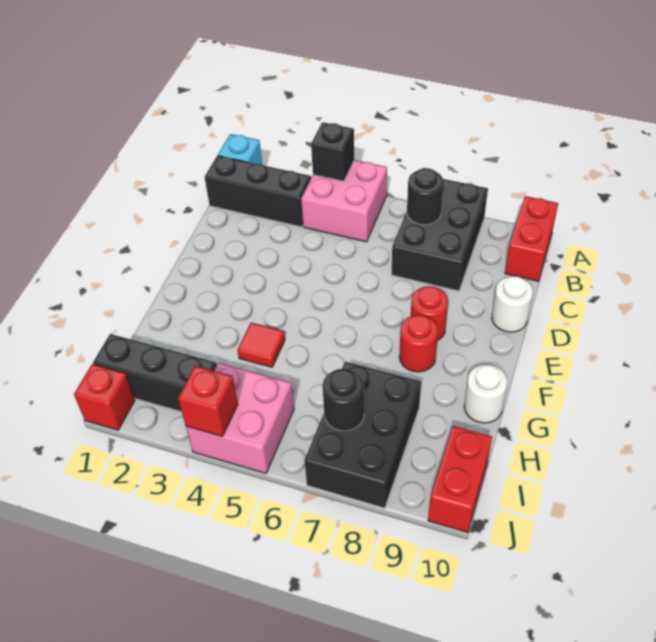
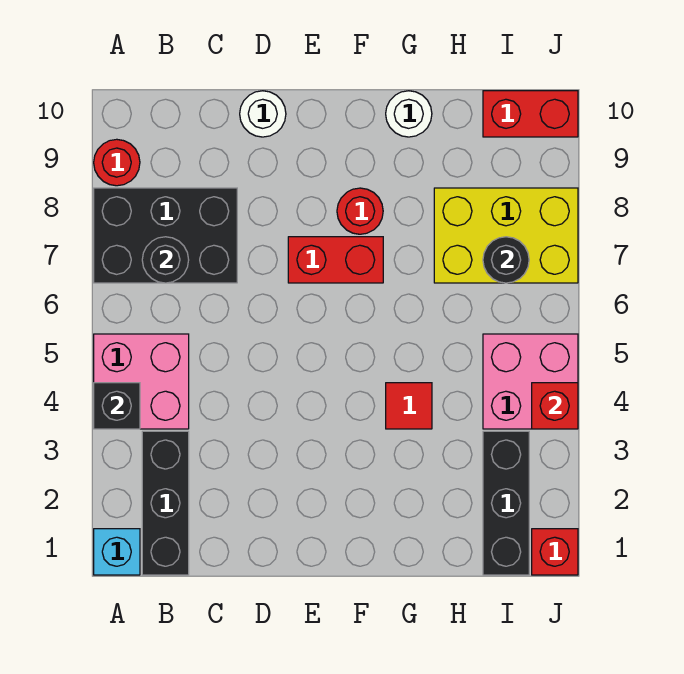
red 1x2 brick [505,196,558,281] -> red 1x2 brick moved to [288,237,383,283]
red 1x1 round brick [411,286,448,340] -> red 1x1 round brick moved to [94,139,140,186]
black 2x3 brick [304,362,421,508] -> yellow 2x3 brick [434,188,578,283]

